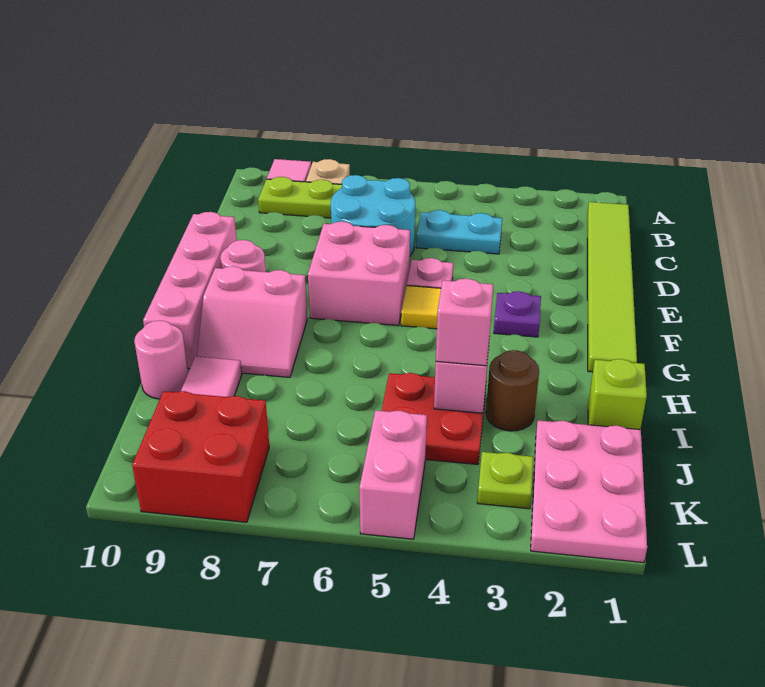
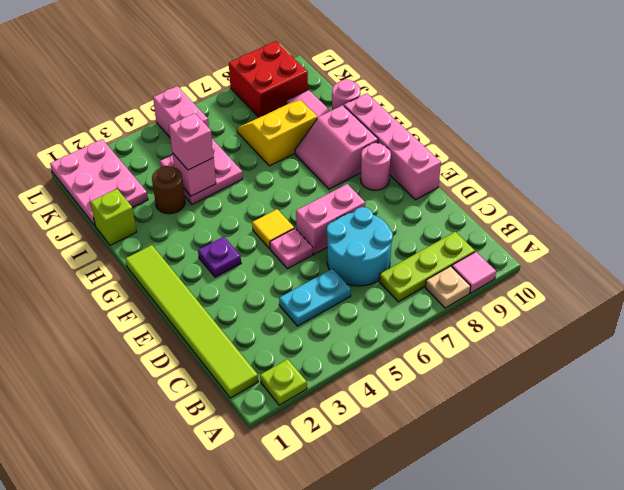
pink 2x2 brick [308,222,410,326] -> pink 1x2 brick [296,184,365,254]
pink 2x2 slope [197,266,307,377] -> pink 2x2 slope turned to [295,105,378,189]
red 2x2 plate [382,373,486,465] -> pink 2x2 plate [160,139,243,204]
none -> yellow 2x2 slope [237,100,317,166]
lime 1x1 plate [477,452,533,509] -> lime 1x1 plate moved to [260,359,307,405]

